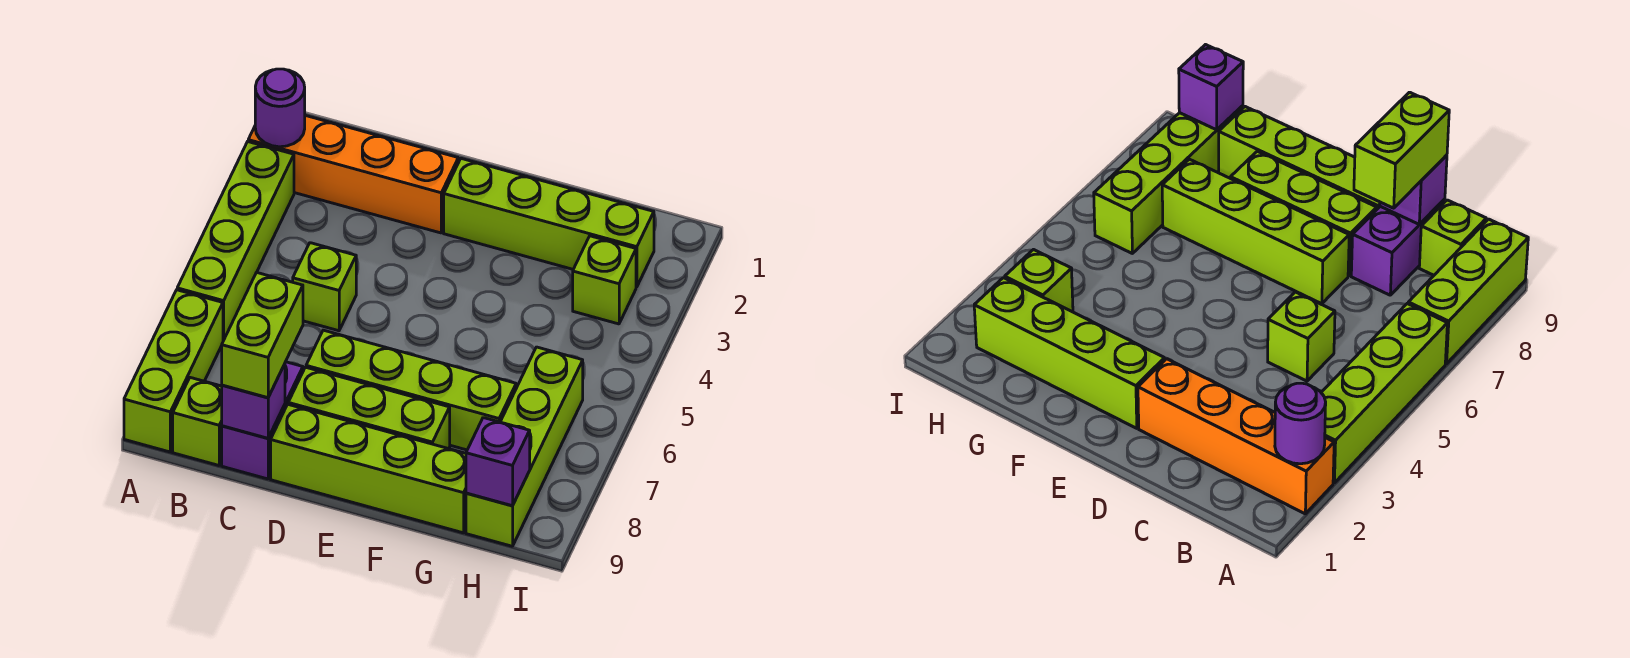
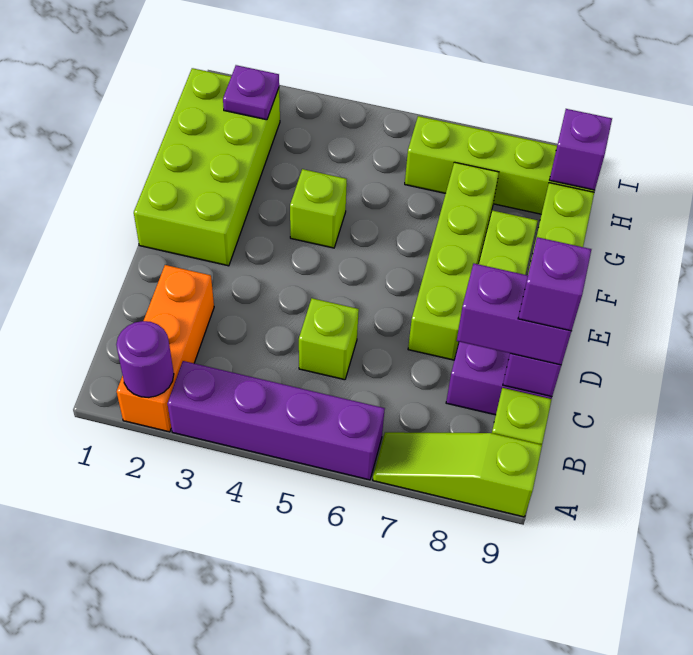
orange 1x4 brick [248,115,458,233] -> orange 1x3 brick [117,265,214,432]
lime 1x4 brick [177,142,294,341] -> purple 1x4 brick [167,361,385,480]
lime 1x3 brick [124,290,223,452] -> lime 1x3 slope [373,432,542,517]
lime 1x2 brick [222,272,303,398] -> purple 1x2 brick [457,264,571,365]
none -> purple 1x1 brick [518,237,591,331]
lime 1x4 brick [444,158,654,287] -> lime 2x4 brick [134,68,280,266]
none -> purple 1x1 plate [223,65,279,120]
lime 1x1 brick [573,236,636,324] -> lime 1x1 brick moved to [290,169,347,248]

